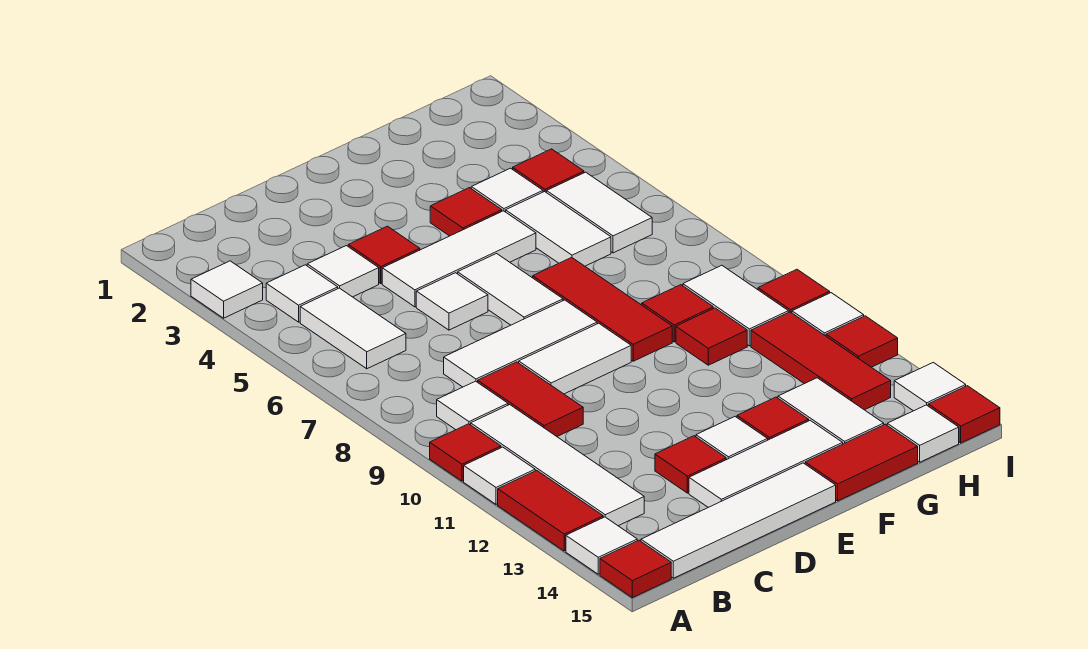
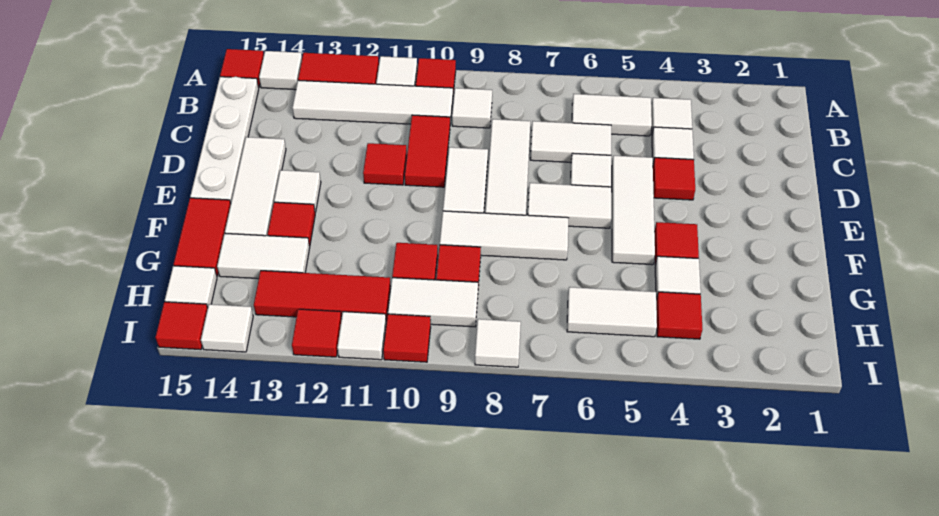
white 1x1 tile [191,261,263,318] -> white 1x1 tile moved to [475,319,521,367]
white 1x4 tile [641,463,836,578] -> white 1x4 plate [190,77,259,203]
red 1x2 tile [478,362,583,436] -> red 1x2 tile turned to [405,115,450,187]
red 1x1 tile [655,436,726,493] -> red 1x1 tile moved to [363,143,407,185]
red 1x3 tile [533,257,672,361] -> white 1x3 tile [440,211,569,260]
white 1x2 tile [506,192,611,266] -> white 1x2 tile moved to [530,121,611,162]

